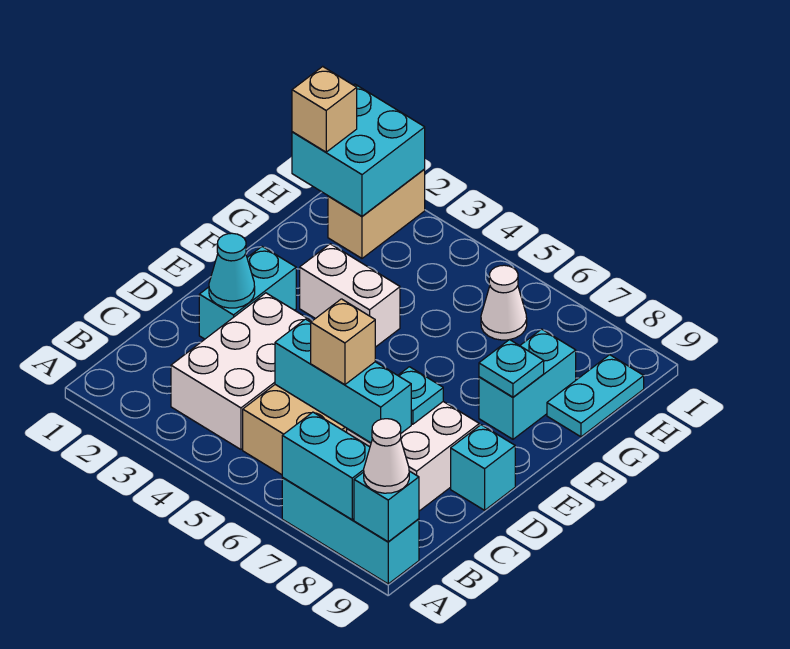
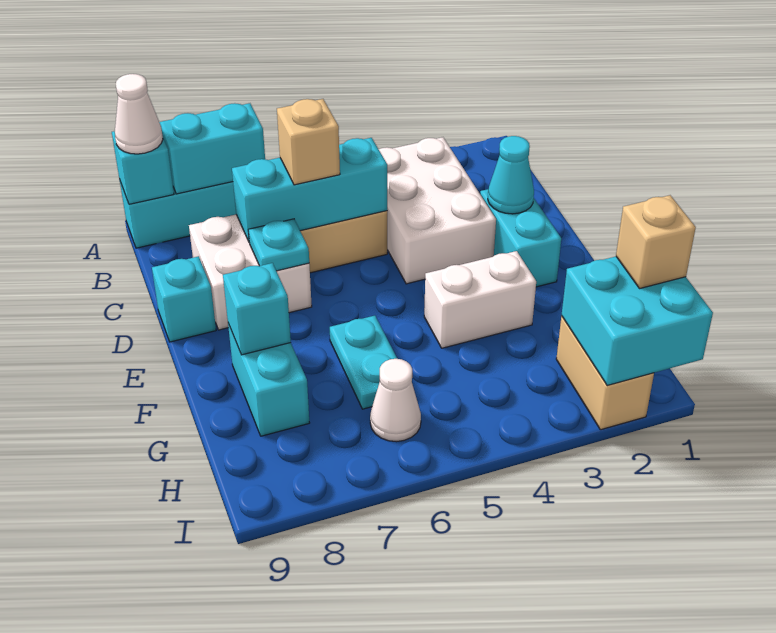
cyan 1x1 plate [479,340,544,397] -> cyan 1x1 brick [223,263,291,355]
cyan 1x2 plate [547,355,644,437] -> cyan 1x2 plate moved to [330,316,397,409]

